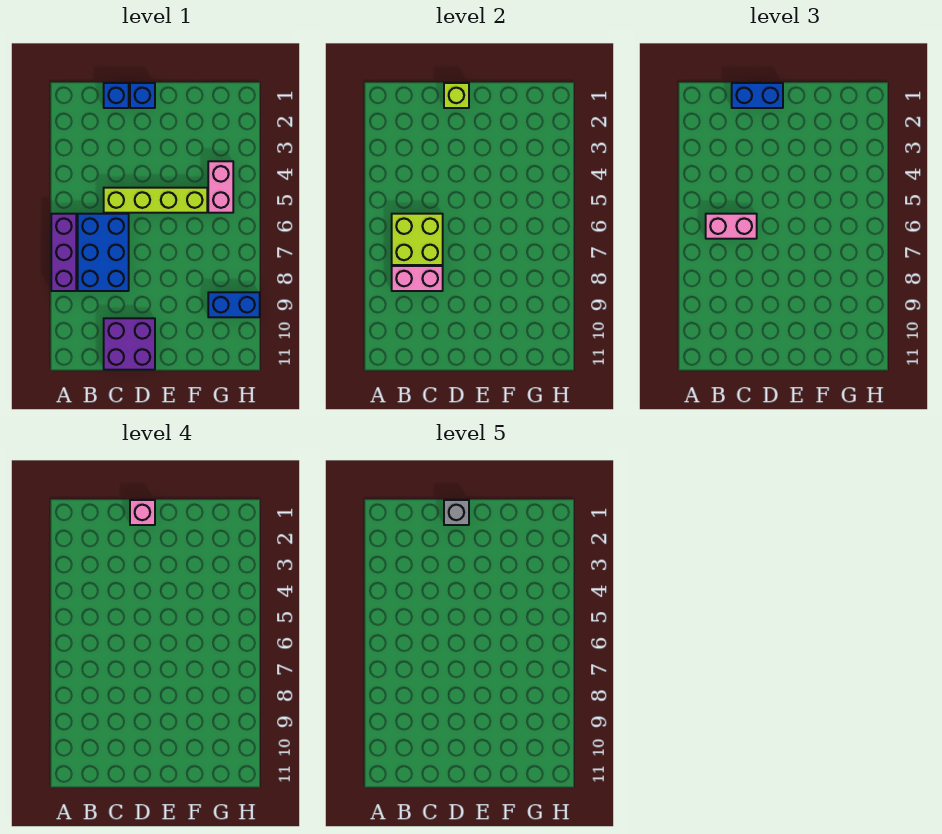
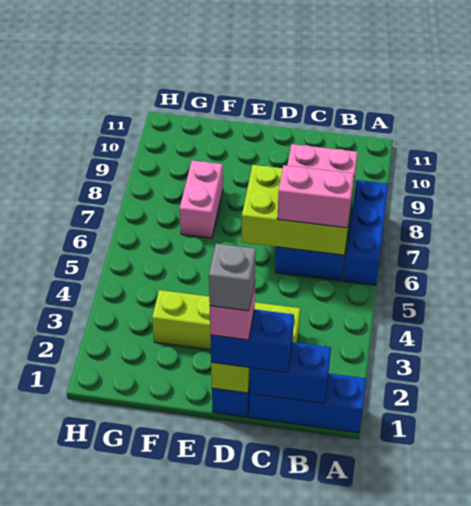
purple 1x3 brick [51,214,76,291] -> blue 1x3 brick [343,180,388,285]
lime 2x2 brick [392,214,443,265] -> lime 2x3 brick [242,165,354,255]
blue 1x1 brick [104,83,129,108] -> blue 1x3 brick [249,373,366,433]
lime 1x4 brick [104,188,207,213] -> lime 1x4 brick moved to [152,290,300,350]
purple 2x2 brick [104,318,155,370] -> none
pink 1x2 brick [208,161,233,213] -> pink 1x2 brick moved to [180,161,223,238]
blue 1x2 brick [208,292,260,317] -> blue 1x2 brick moved to [250,342,331,403]

